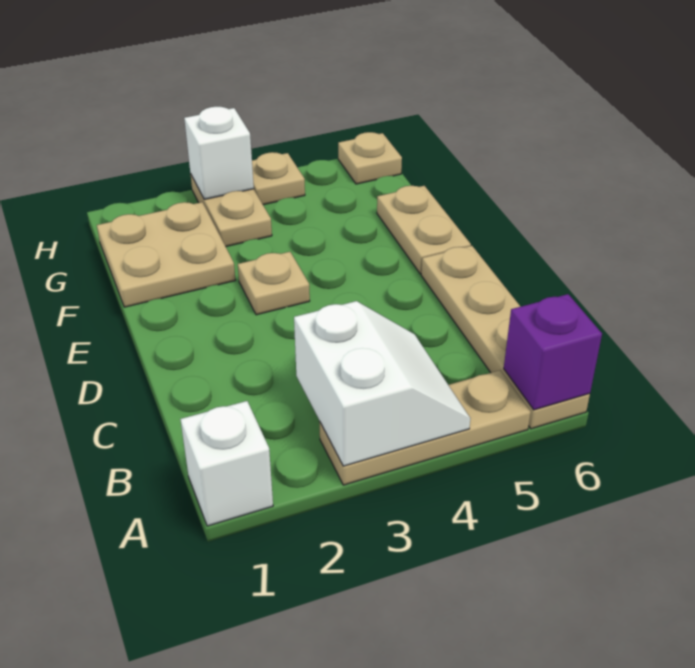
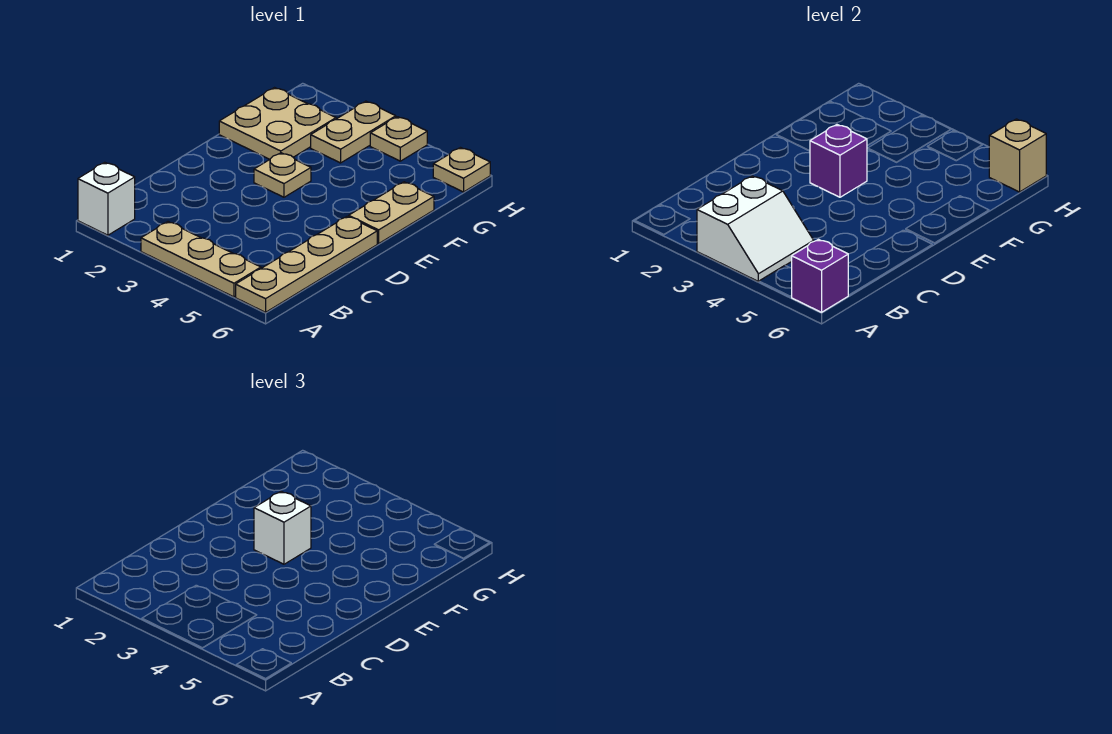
none -> purple 1x1 brick [810,125,867,197]
white 1x1 brick [184,107,254,199] -> white 1x1 brick moved to [254,492,311,564]
none -> tan 1x1 brick [989,119,1046,192]

